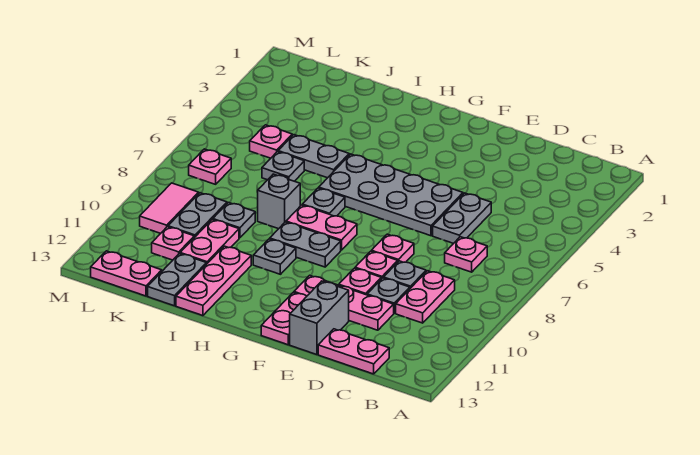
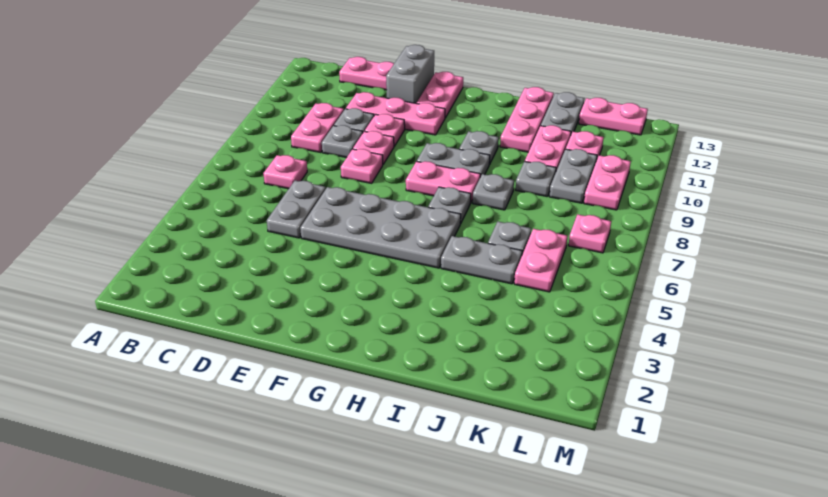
grey 1x1 brick [258,174,300,229] -> grey 1x1 plate [473,174,514,210]
pink 1x1 plate [250,125,292,158] -> pink 1x2 plate [514,229,567,292]
pink 1x2 tile [140,183,199,233] -> pink 1x2 plate [584,155,631,210]

